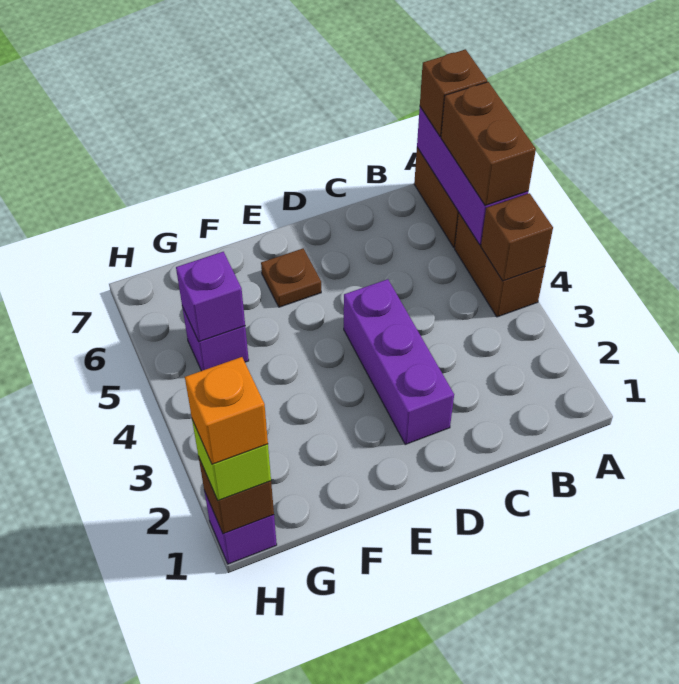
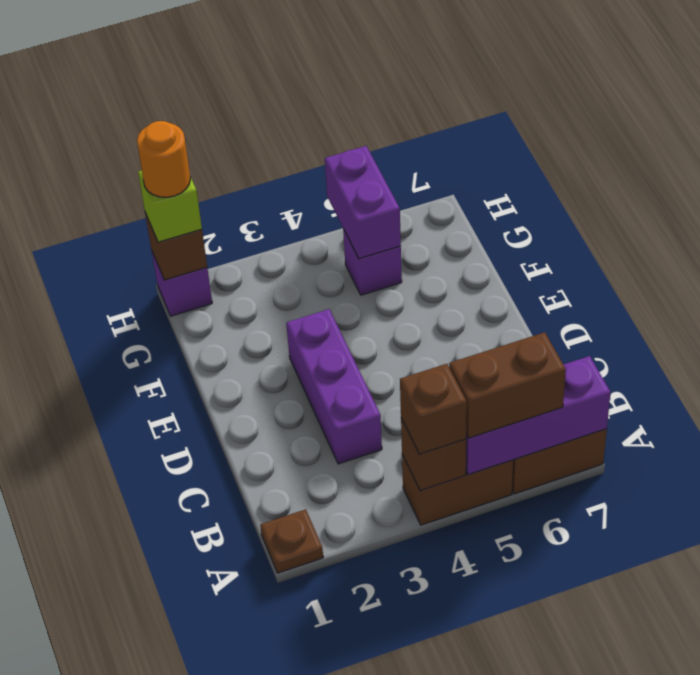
brown 1x1 brick [420,49,487,137] -> brown 1x1 brick moved to [400,364,467,454]
purple 1x3 brick [344,279,454,444] -> purple 1x3 brick turned to [286,309,382,464]
brown 1x1 plate [261,249,321,307] -> brown 1x1 plate moved to [260,509,323,573]
purple 1x1 brick [176,252,245,342] -> purple 1x2 brick [325,146,401,259]
orange 1x1 brick [185,357,268,464] -> orange 1x1 round brick [137,121,190,197]

